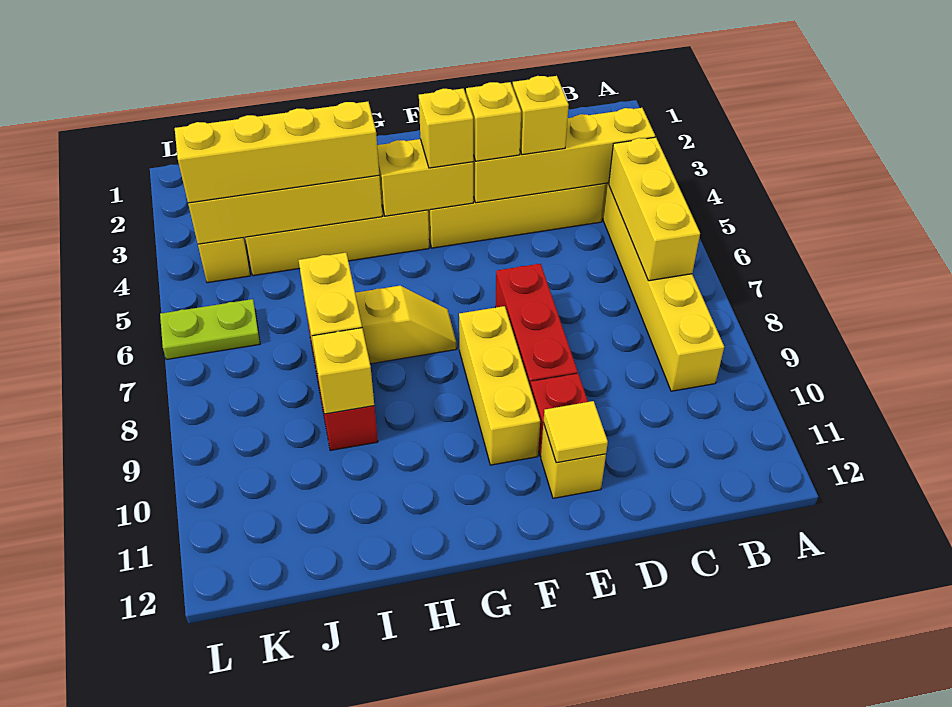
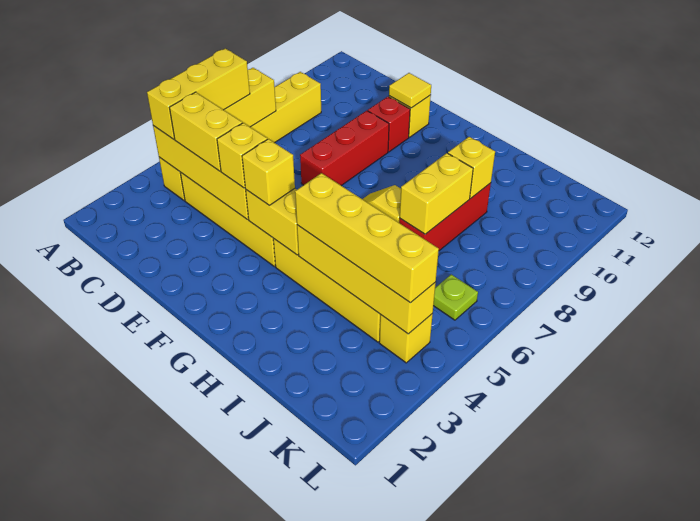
yellow 1x1 brick [513,76,569,155] -> yellow 1x2 brick [169,92,242,171]
yellow 1x3 brick [459,306,540,465] -> yellow 1x3 brick moved to [147,48,250,139]
lime 1x2 plate [160,299,260,360] -> lime 1x1 plate [433,274,478,320]

